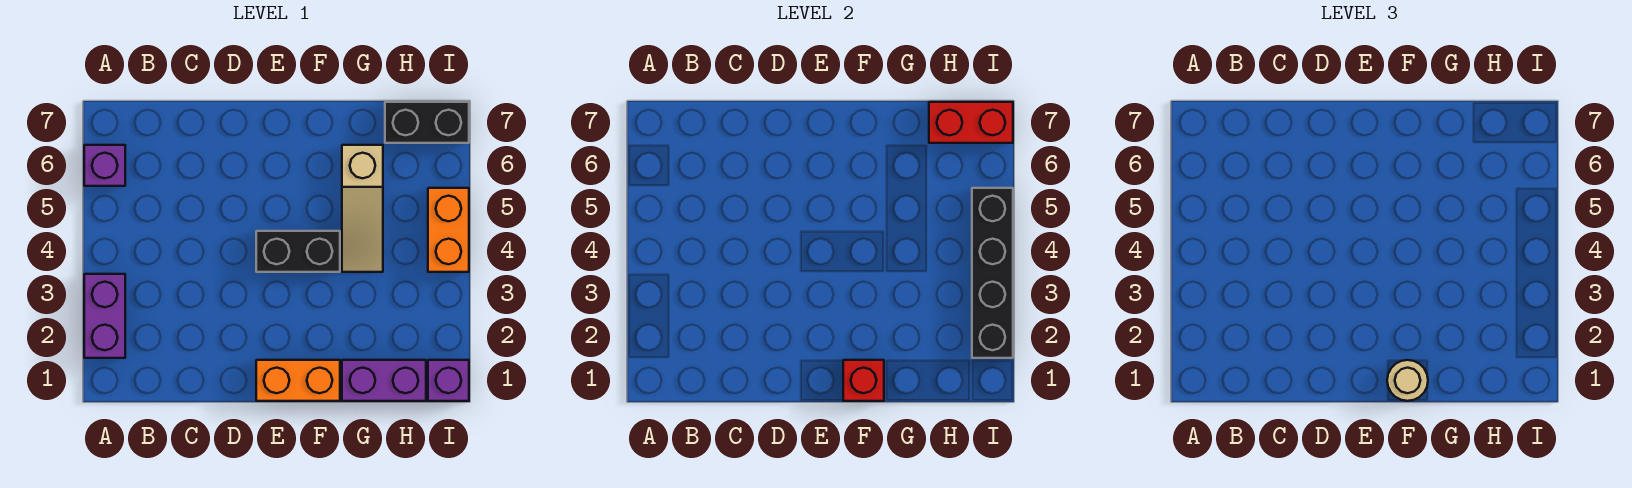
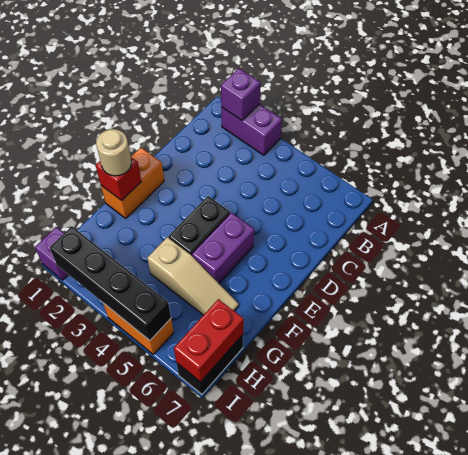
purple 1x1 brick [84,145,125,186] -> purple 1x1 brick moved to [221,68,261,120]
purple 1x2 brick [342,360,426,401] -> purple 1x2 brick moved to [192,213,254,283]
tan 1x3 slope [342,145,383,272] -> tan 1x3 slope turned to [147,237,239,315]

